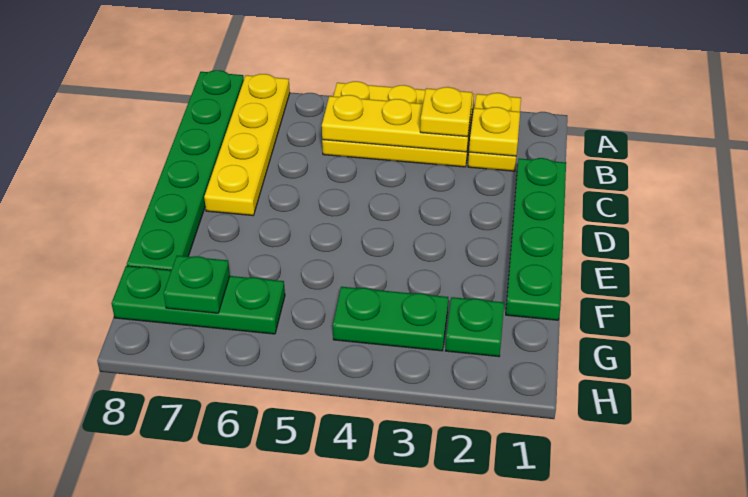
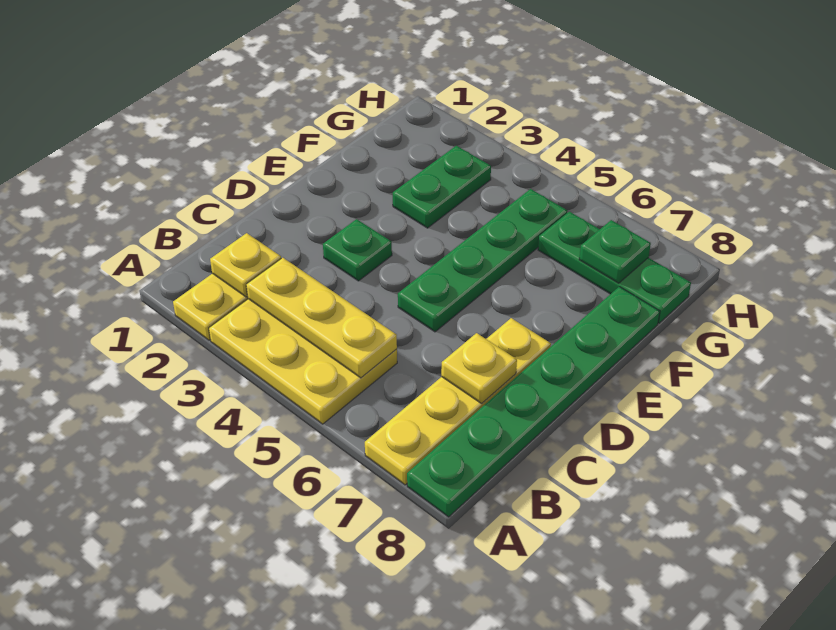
yellow 1x1 plate [420,87,472,137] -> yellow 1x1 plate moved to [441,333,517,404]
green 1x4 plate [506,158,566,320] -> green 1x4 plate moved to [398,189,567,332]
green 1x1 plate [445,297,504,357] -> green 1x1 plate moved to [323,219,392,281]
green 1x2 plate [333,287,448,351] -> green 1x2 plate turned to [393,146,491,228]

